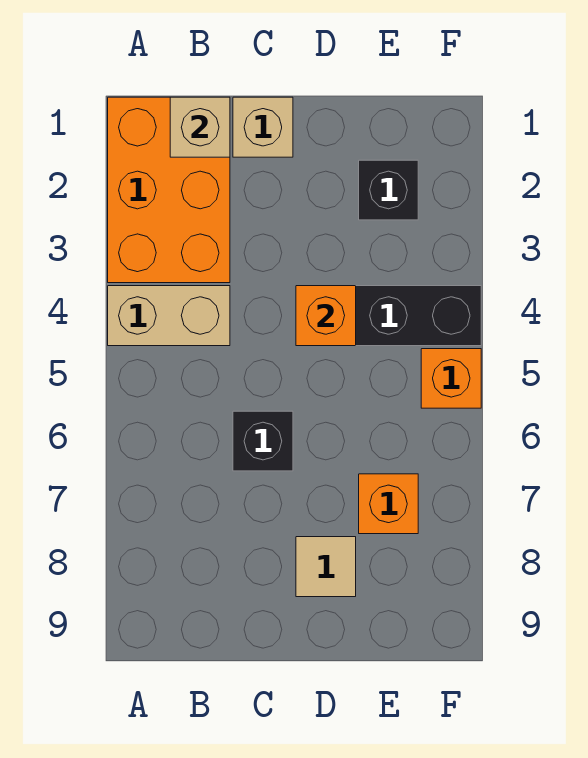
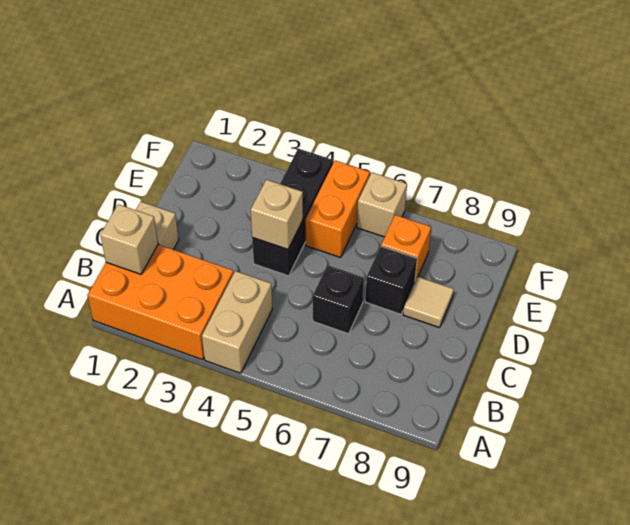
orange 1x1 brick [296,286,356,346] -> tan 1x1 brick [251,180,303,249]
black 1x1 brick [359,160,418,220] -> black 1x1 brick moved to [365,246,417,314]
orange 1x1 brick [421,349,481,408] -> orange 1x2 brick [305,160,370,257]
none -> tan 1x1 brick [357,172,407,237]

